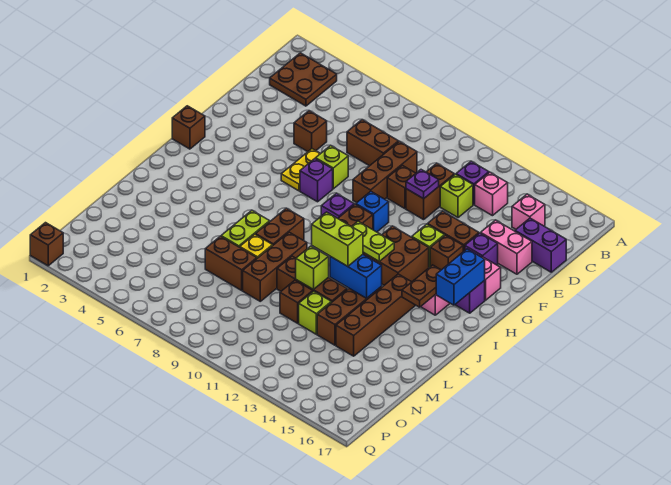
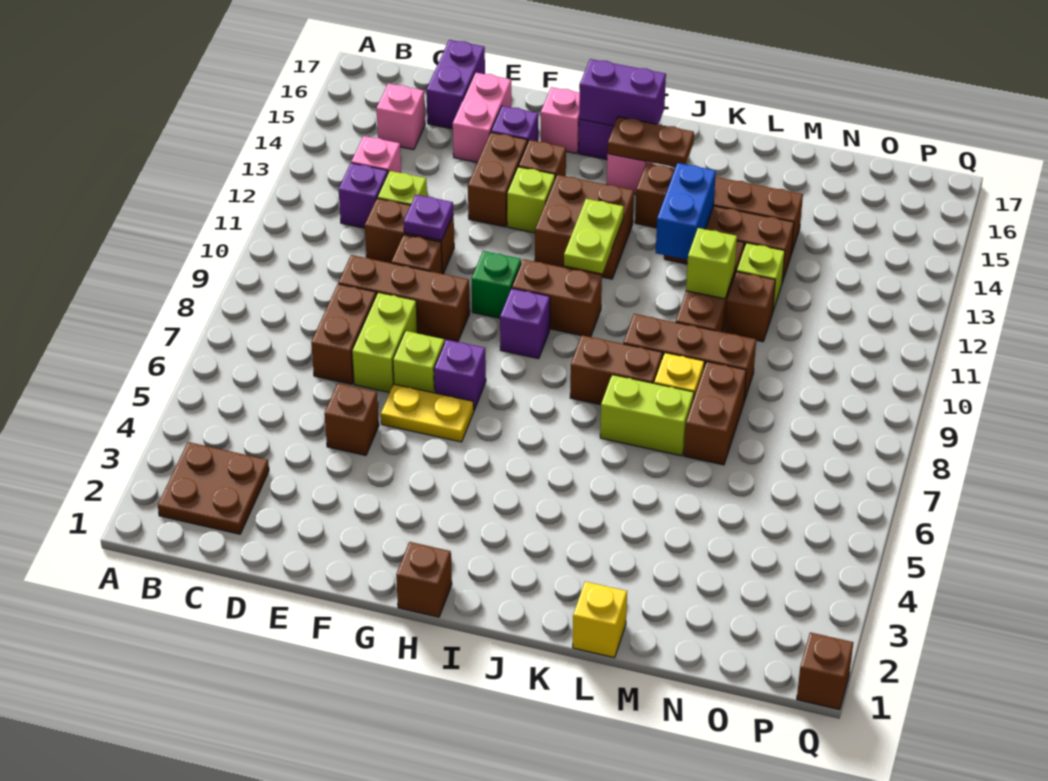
blue 1x1 brick [356,191,389,232] -> green 1x1 brick [472,251,521,318]
blue 1x2 brick [436,249,485,305] -> purple 1x2 brick [579,59,666,126]
lime 1x2 brick [312,212,363,266] -> lime 1x2 brick moved to [352,292,418,393]
none -> yellow 1x1 brick [573,582,627,658]

